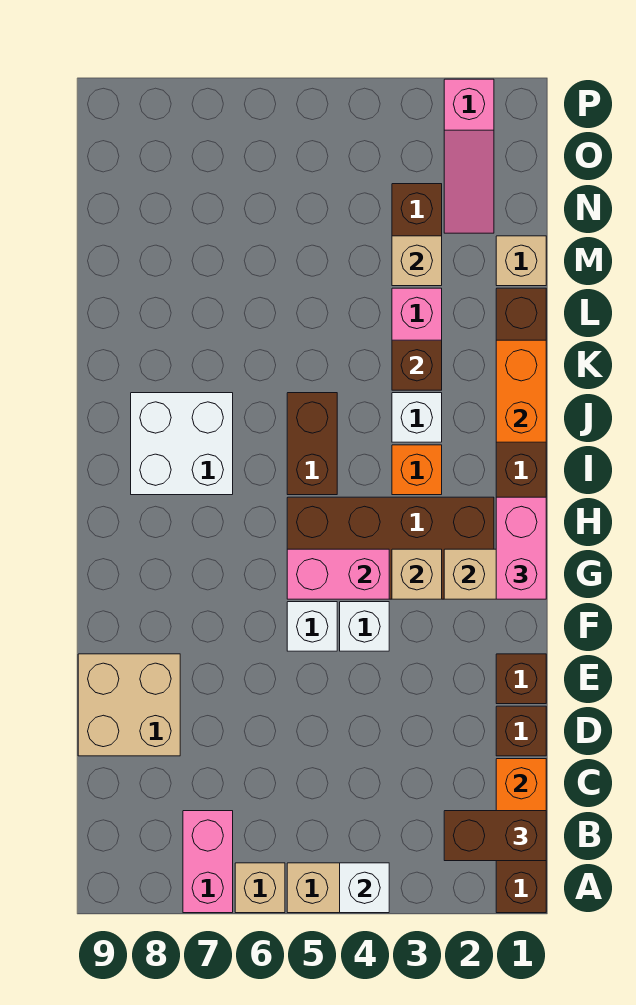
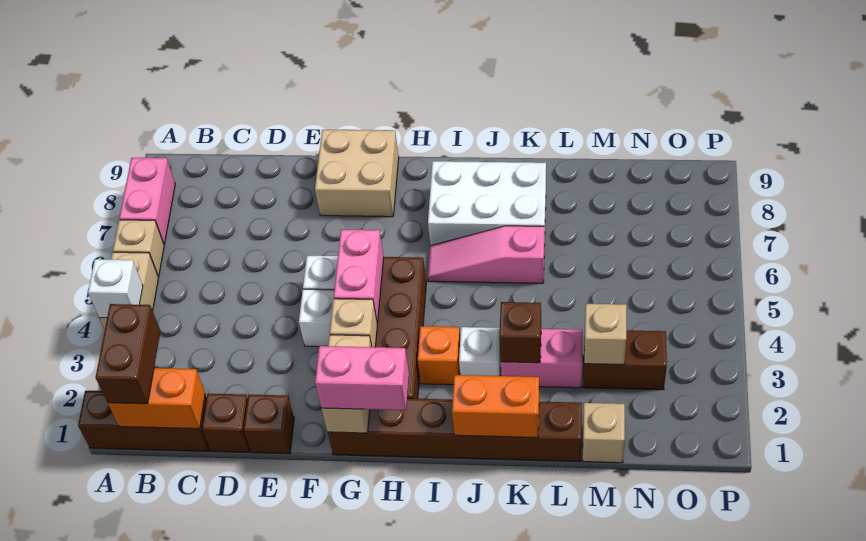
pink 1x2 brick [183,811,233,913] -> pink 1x2 brick turned to [119,158,175,244]
tan 2x2 brick [78,654,180,756] -> tan 2x2 brick moved to [315,130,399,217]
brown 1x2 brick [287,393,337,495] -> none
white 2x2 brick [131,393,233,495] -> white 2x3 brick [428,161,546,246]
pink 1x3 slope [444,79,494,233] -> pink 1x3 slope moved to [428,226,544,283]

